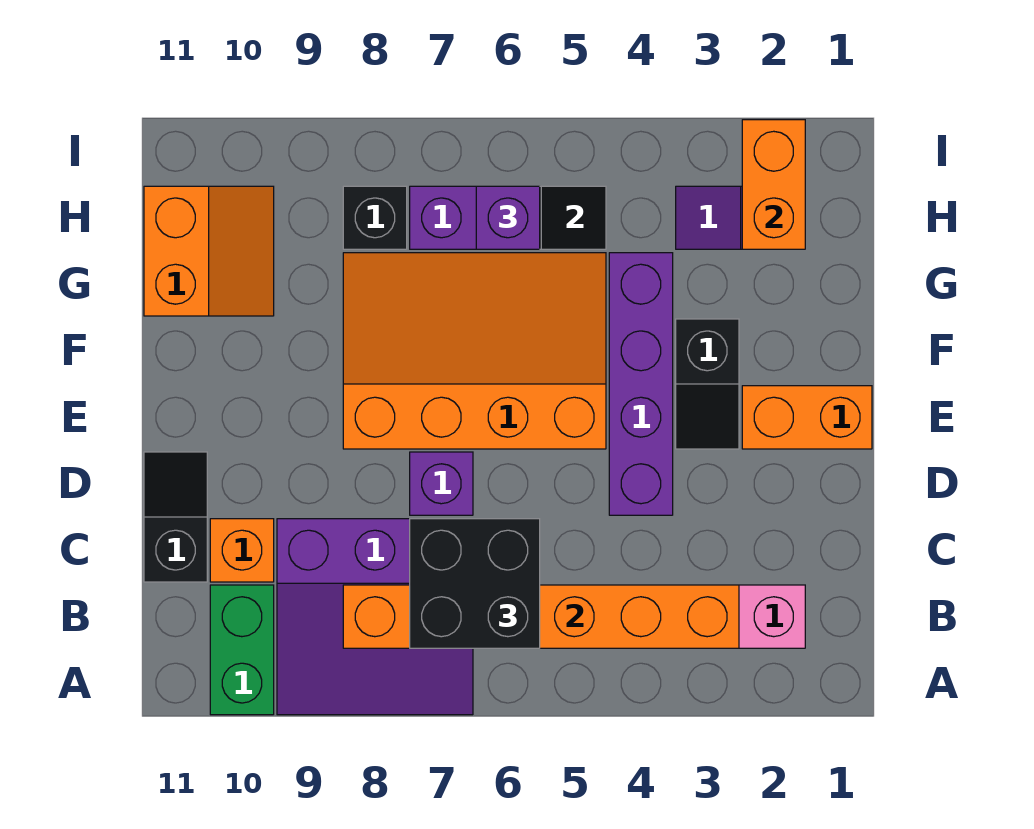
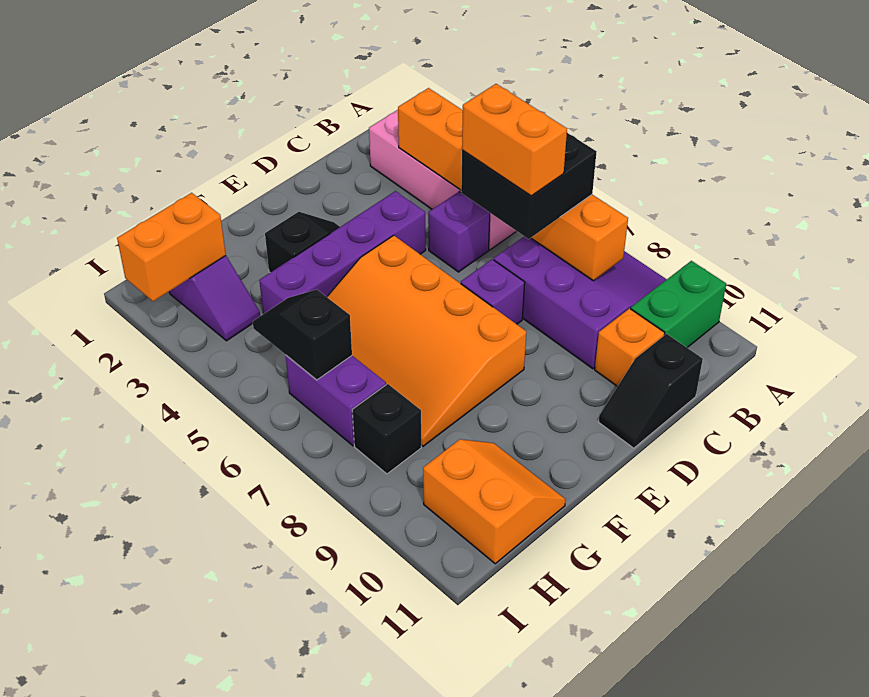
orange 1x2 brick [742,386,872,449] -> orange 1x2 brick moved to [462,84,567,196]
orange 2x2 slope [144,186,274,316] -> orange 2x2 slope turned to [423,439,566,564]
purple 1x1 brick [476,186,540,249] -> purple 1x1 brick moved to [428,192,490,272]

